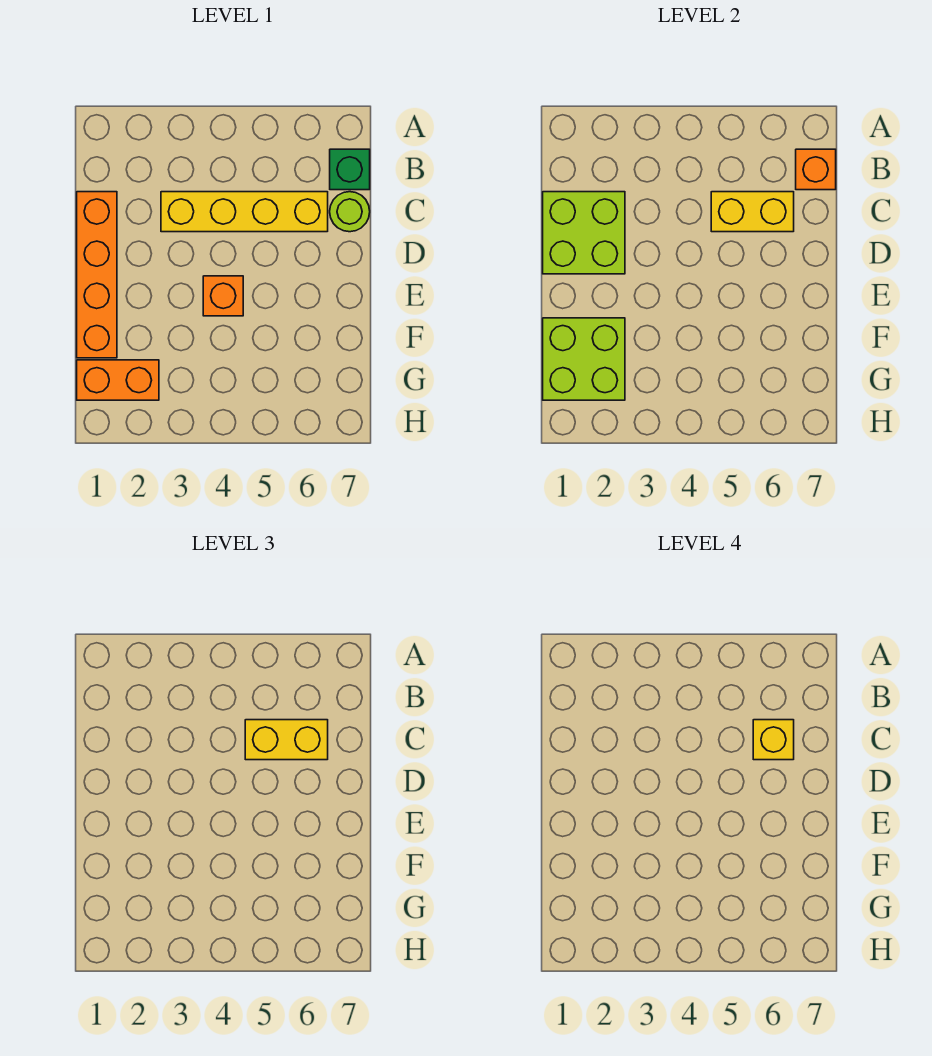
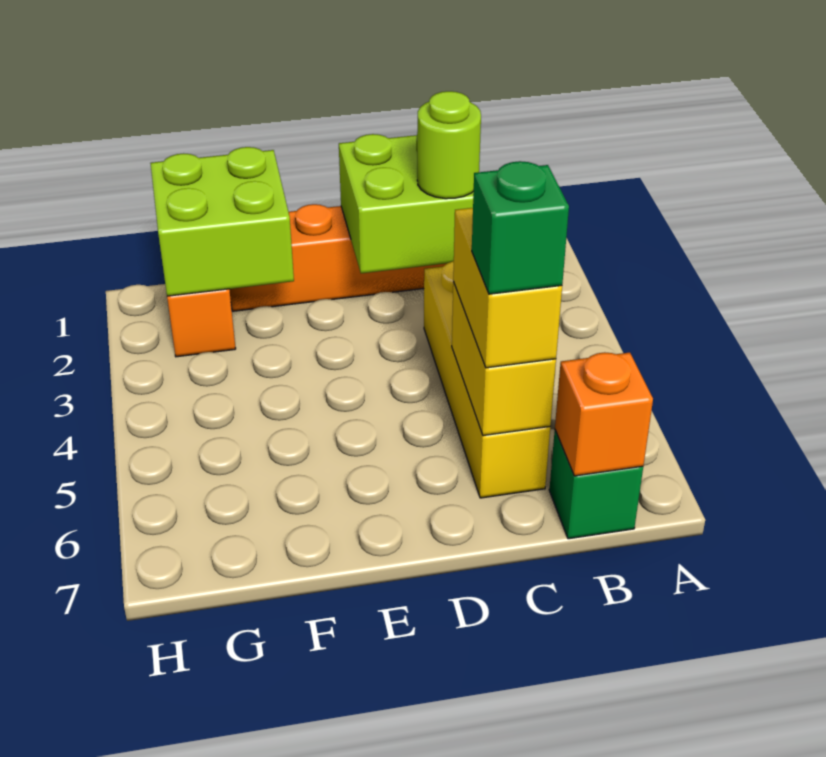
yellow 1x1 brick [753,720,794,760] -> green 1x1 brick [472,161,569,294]
lime 1x1 round brick [330,192,370,232] -> lime 1x1 round brick moved to [417,91,481,199]
orange 1x1 brick [203,276,243,316] -> none

